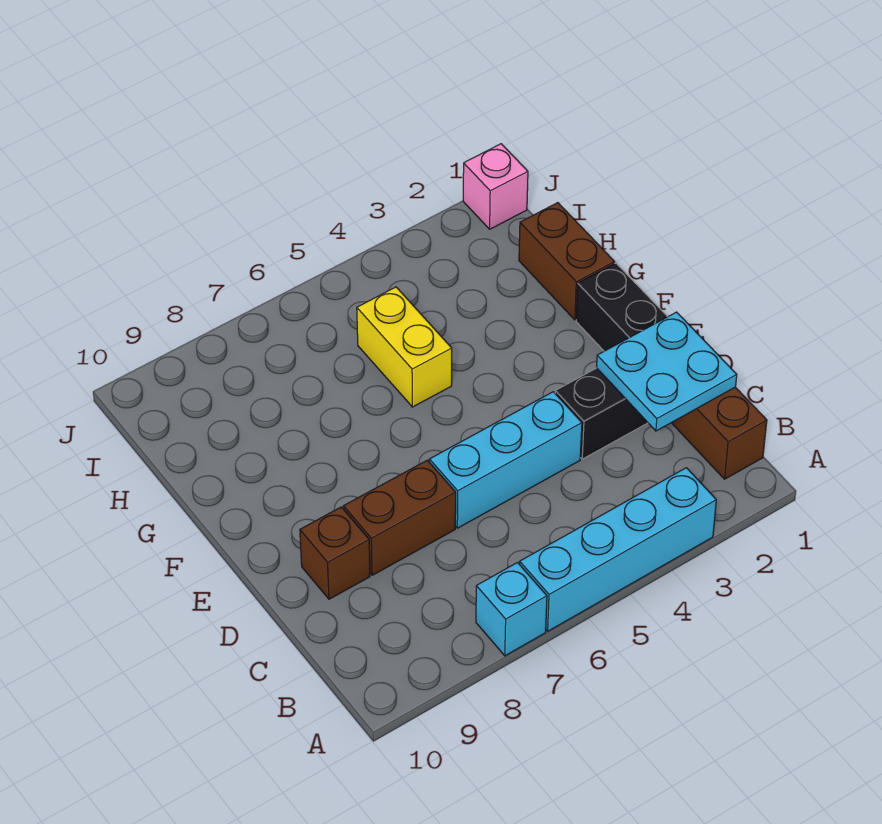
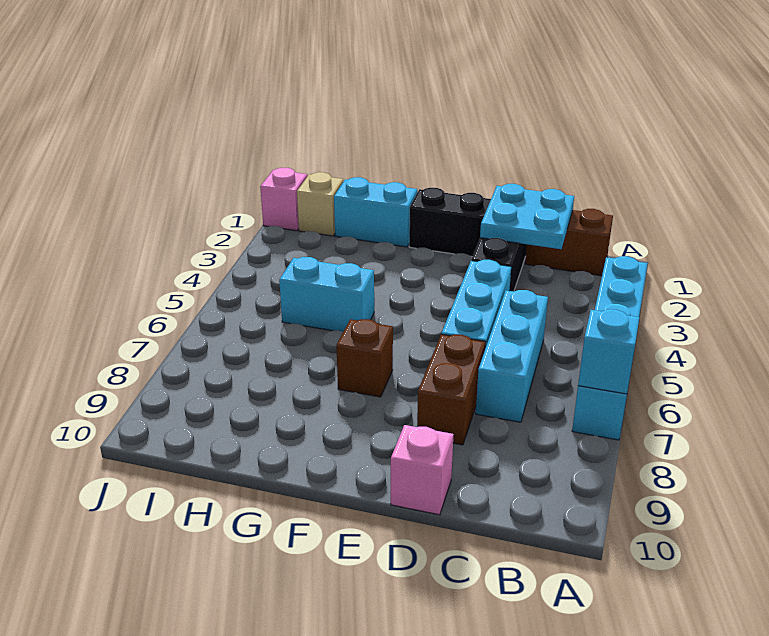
none -> cyan 1x1 brick [578,309,639,394]
none -> cyan 1x3 brick [476,290,548,422]
brown 1x1 brick [300,507,370,599] -> brown 1x1 brick moved to [336,319,393,397]
none -> pink 1x1 brick [391,425,454,515]
brown 1x2 brick [519,203,615,320] -> cyan 1x2 brick [334,177,417,247]
yellow 1x2 brick [357,287,452,407] -> cyan 1x2 brick [279,257,374,332]
none -> tan 1x1 brick [297,172,343,236]

